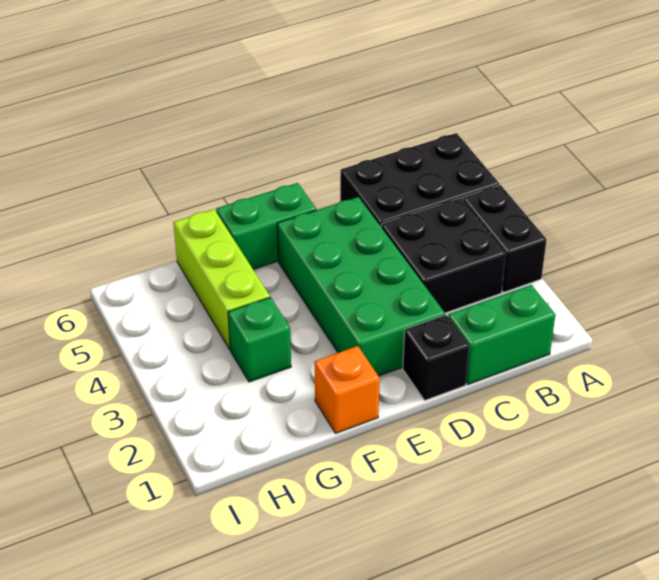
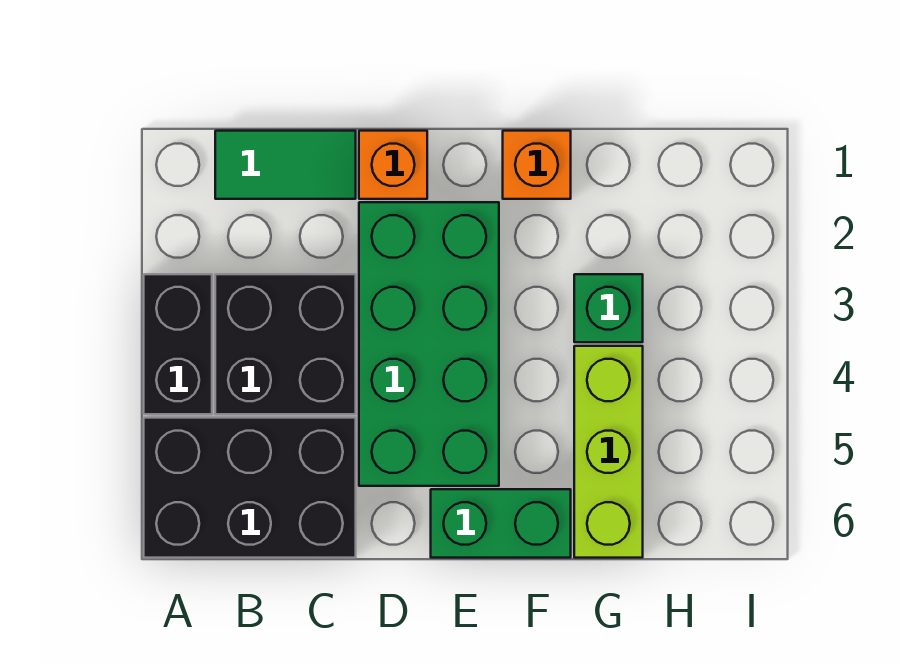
green 1x2 brick [448,285,555,384] -> green 1x2 tile [215,131,356,199]
black 1x1 brick [403,315,469,400] -> orange 1x1 brick [359,131,427,199]

